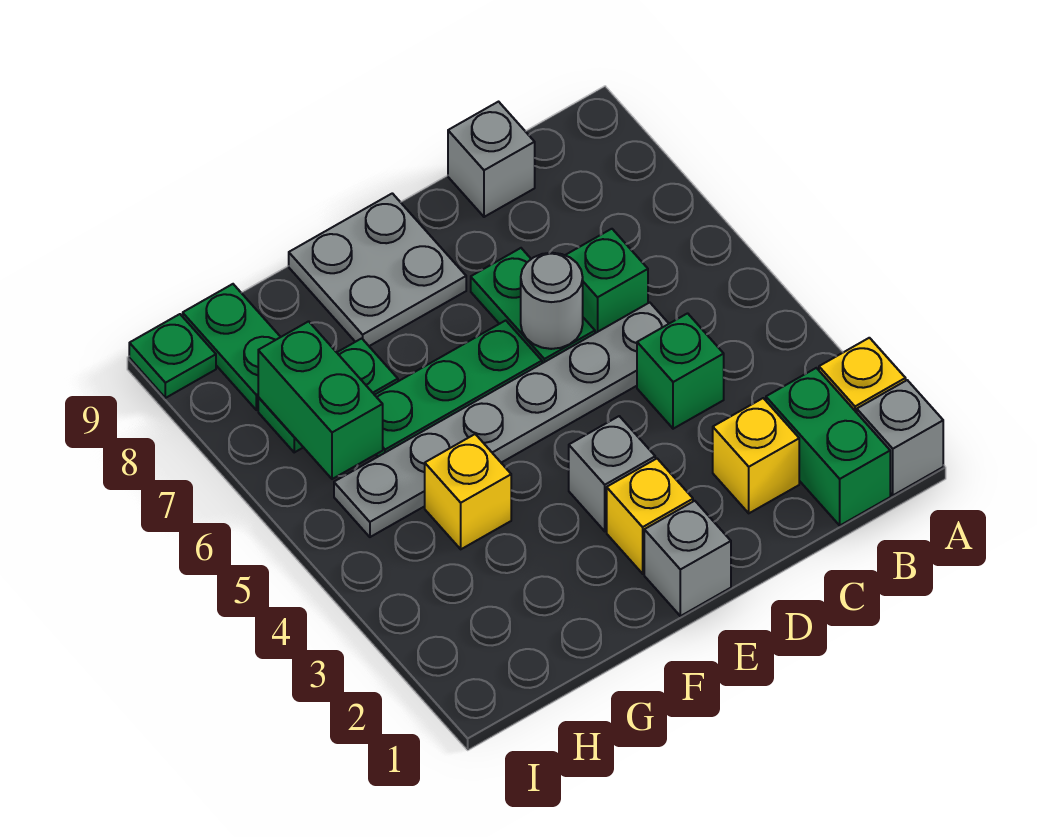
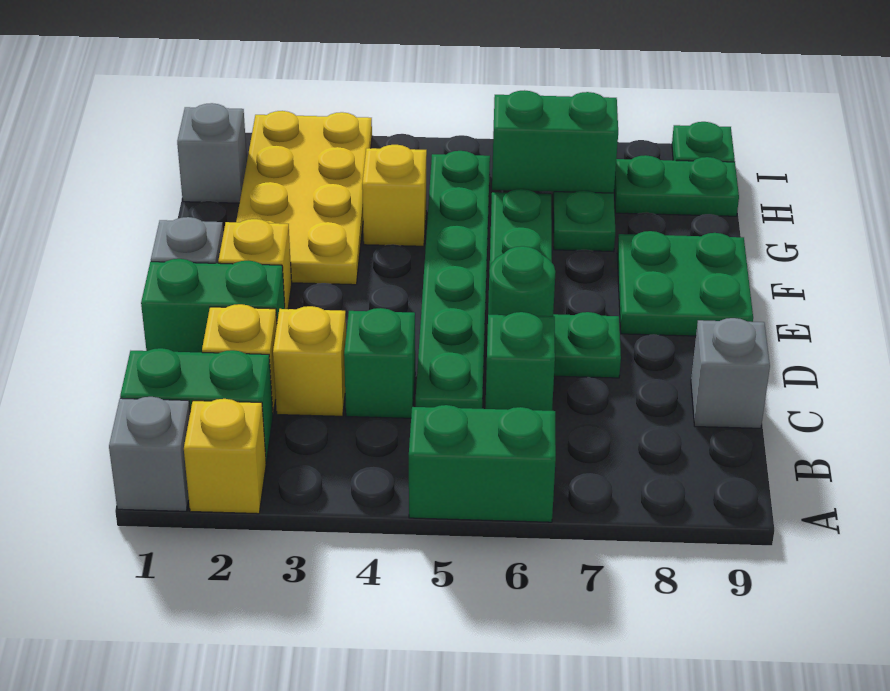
none -> green 1x2 brick [409,405,556,522]
none -> yellow 1x1 brick [273,306,346,416]
grey 1x6 plate [334,303,669,537] -> green 1x6 plate [416,151,490,409]
none -> green 1x2 brick [141,259,285,352]
grey 1x1 round brick [521,253,583,349] -> green 1x1 round brick [488,246,555,316]
grey 1x1 brick [569,416,655,531] -> grey 1x1 brick moved to [177,103,247,203]
grey 2x2 plate [289,193,466,346] -> green 2x2 plate [617,231,753,336]
none -> yellow 2x4 plate [236,111,372,285]

